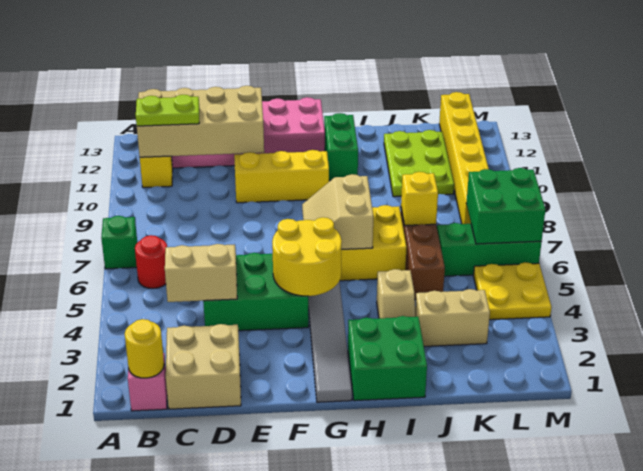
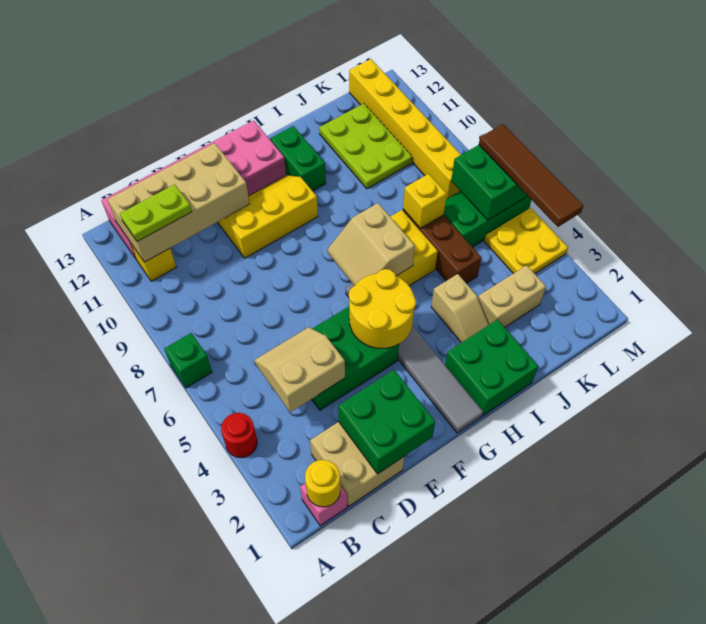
red 1x1 round brick [135,235,167,289] -> red 1x1 round brick moved to [221,413,257,458]
none -> green 2x2 brick [338,370,435,474]
none -> brown 1x4 tile [479,124,583,227]

